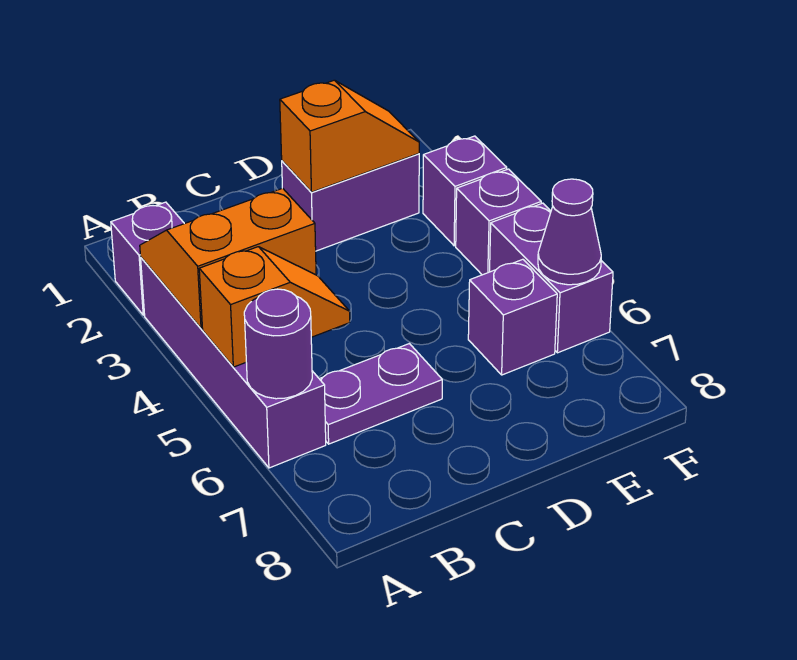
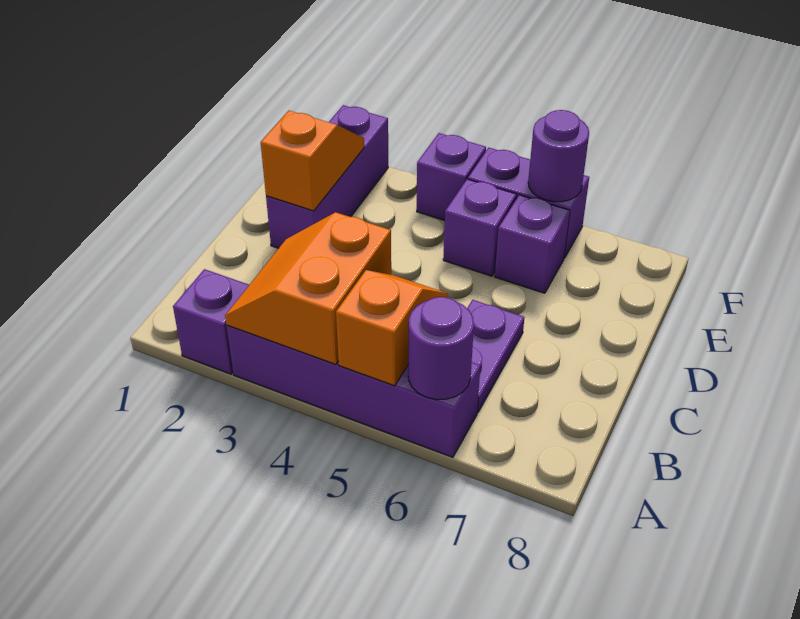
purple 1x2 brick [282,154,419,251] -> purple 1x3 brick [266,105,388,248]
purple 1x1 brick [423,136,507,246] -> purple 1x1 brick moved to [443,179,516,276]
purple 1x1 cone [538,179,601,285] -> purple 1x1 round brick [528,110,589,202]

